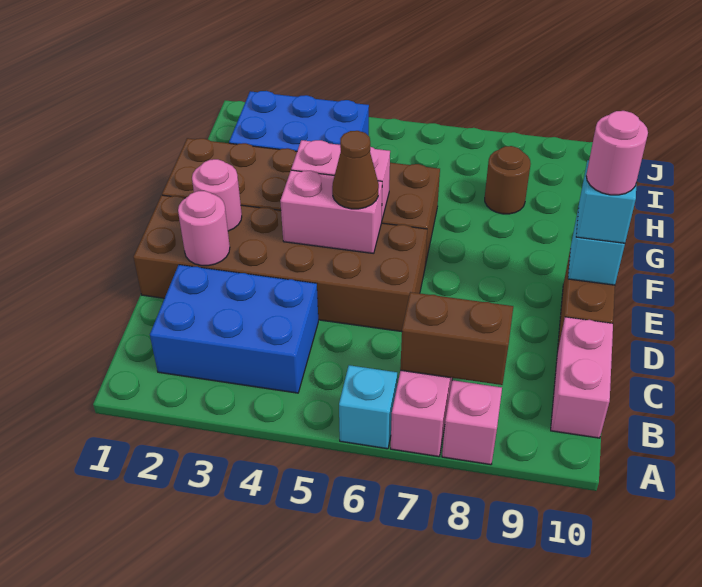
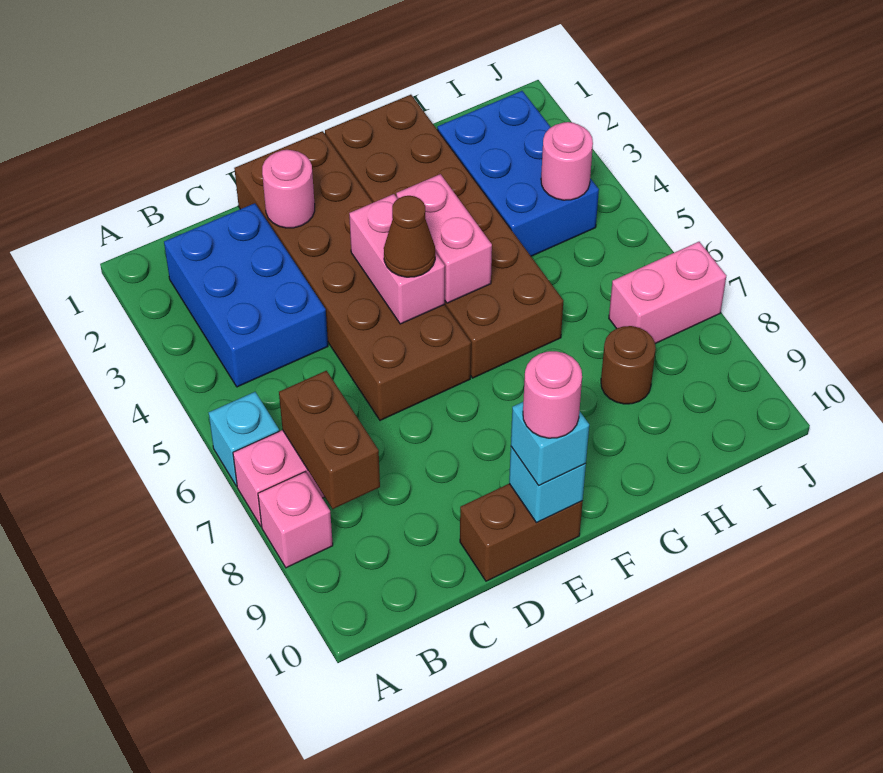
pink 1x2 brick [551,317,613,438] -> pink 1x2 brick moved to [609,242,726,344]
pink 1x1 round brick [192,159,242,231] -> pink 1x1 round brick moved to [541,122,593,200]

